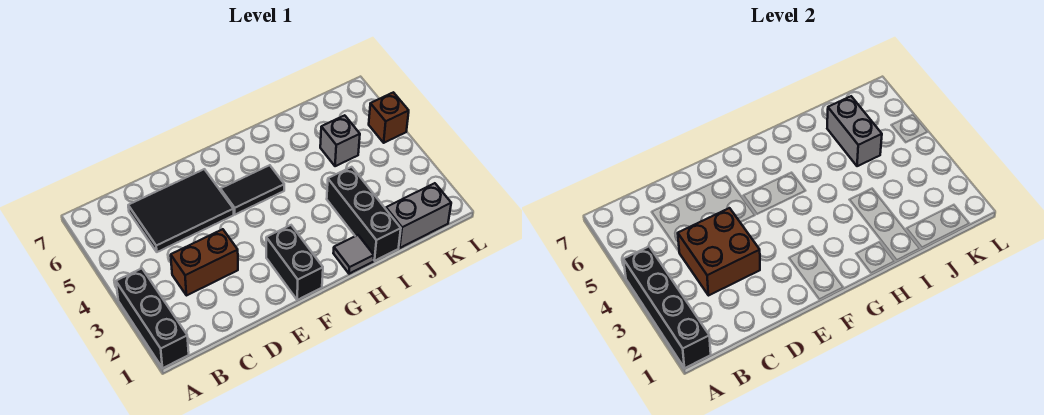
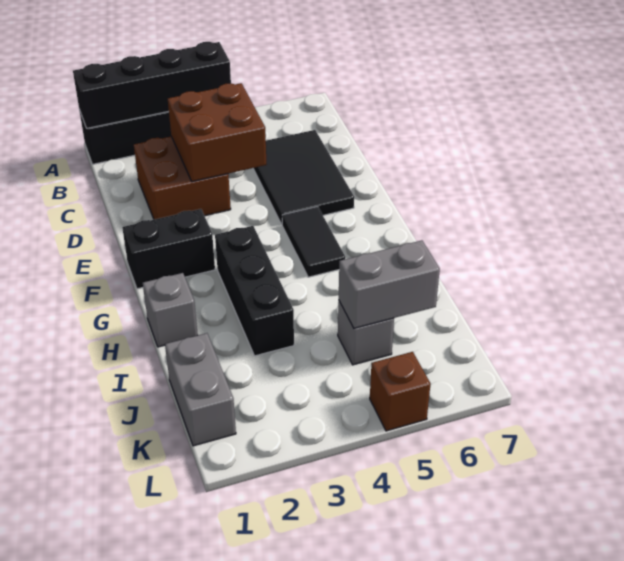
brown 1x2 brick [171,229,238,296] -> brown 2x2 brick [134,136,231,220]
grey 1x1 tile [333,235,374,274] -> grey 1x1 brick [143,273,198,347]
black 1x3 brick [327,167,401,261] -> black 1x3 brick turned to [215,226,294,356]

